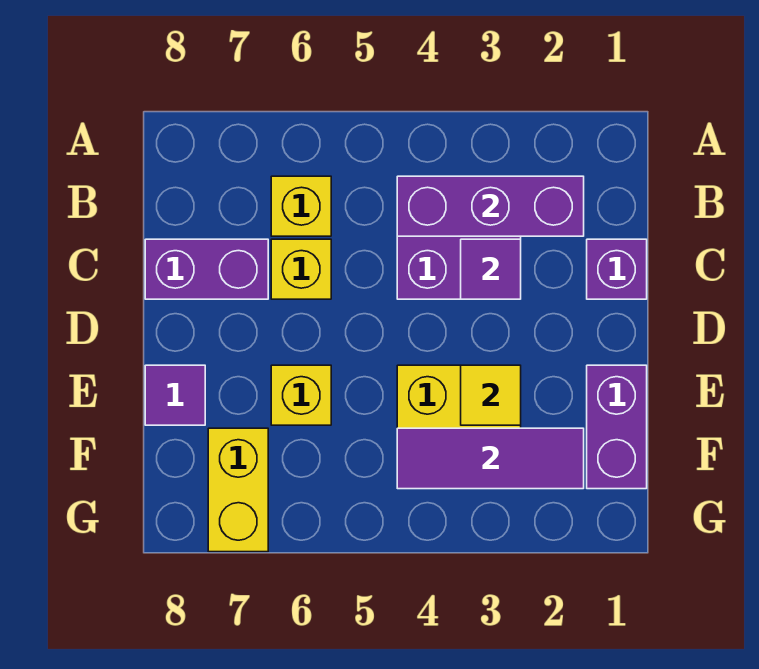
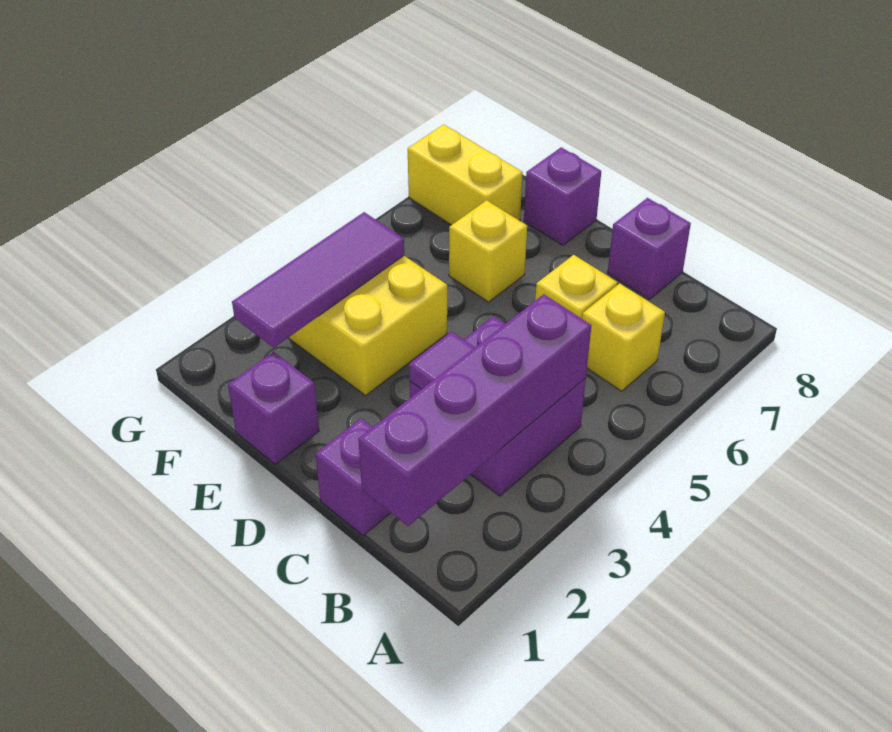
purple 1x3 brick [397,176,584,236] -> purple 1x4 brick [358,294,592,526]
purple 1x2 brick [145,239,268,299] -> purple 1x1 brick [608,198,691,299]
purple 1x2 brick [587,365,647,489] -> purple 1x1 brick [228,352,319,464]
yellow 1x1 tile [461,365,521,425] -> none
purple 1x1 tile [145,365,205,425] -> purple 1x1 brick [524,147,601,245]

